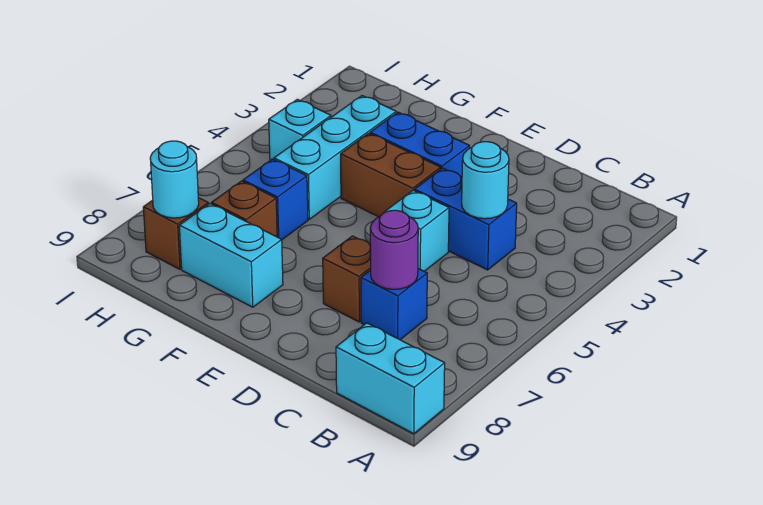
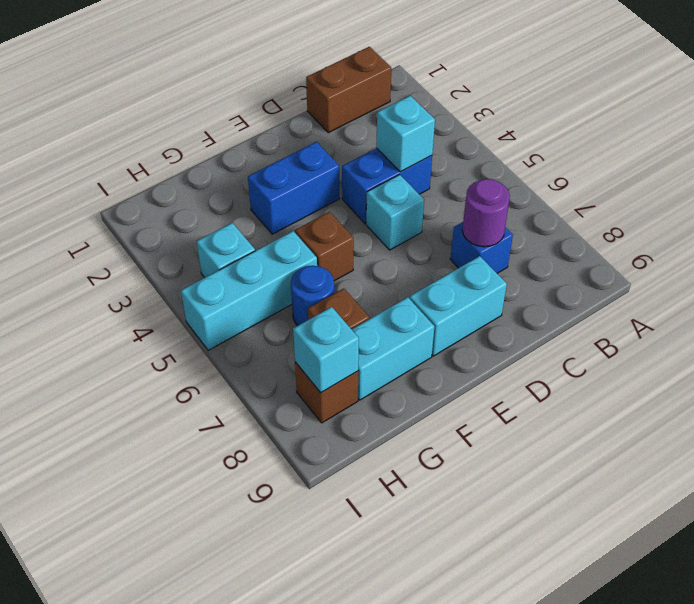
cyan 1x2 brick [336,323,445,434] -> cyan 1x2 brick moved to [410,256,507,356]
cyan 1x1 round brick [462,142,509,219] -> cyan 1x1 brick [376,96,435,172]
brown 1x1 brick [323,236,371,322] -> brown 1x1 brick moved to [295,212,354,281]
brown 1x2 brick [341,133,441,217] -> brown 1x2 brick moved to [306,47,391,133]
cyan 1x3 brick [274,96,396,219] -> cyan 1x3 brick turned to [181,231,317,350]
blue 1x1 brick [243,159,308,240] -> blue 1x1 round brick [291,266,334,325]
cyan 1x1 round brick [150,141,199,218] -> cyan 1x1 brick [293,307,359,393]

